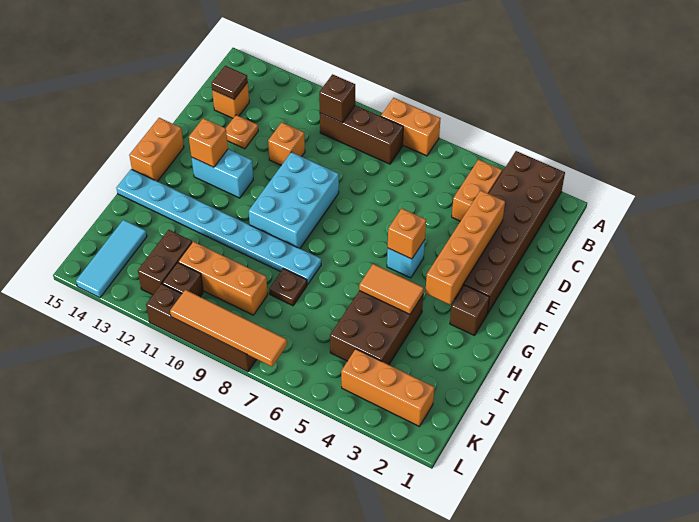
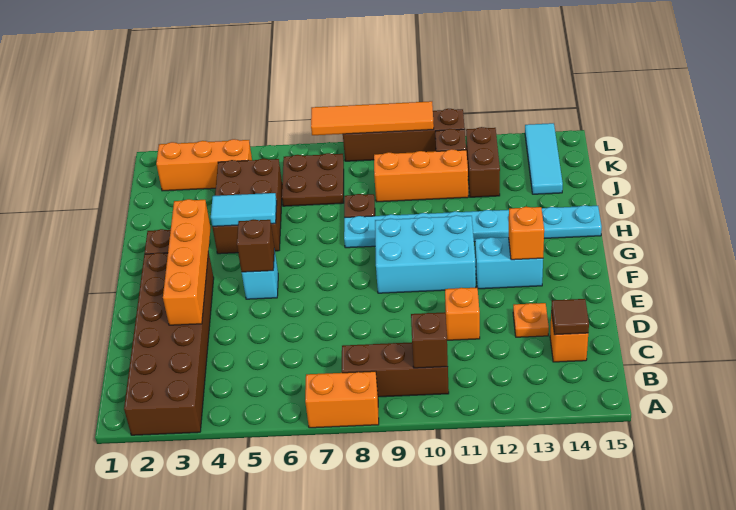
orange 1x2 brick [452,159,502,221] -> none
cyan 2x3 brick [249,152,339,248] -> cyan 2x3 brick turned to [375,215,476,293]
orange 1x1 brick [388,209,426,259] -> brown 1x1 brick [237,220,274,272]
orange 1x2 brick [129,118,184,181] -> none
orange 1x2 tile [359,264,424,314] -> cyan 1x2 tile [211,193,277,226]
none -> brown 2x2 plate [282,153,344,206]

